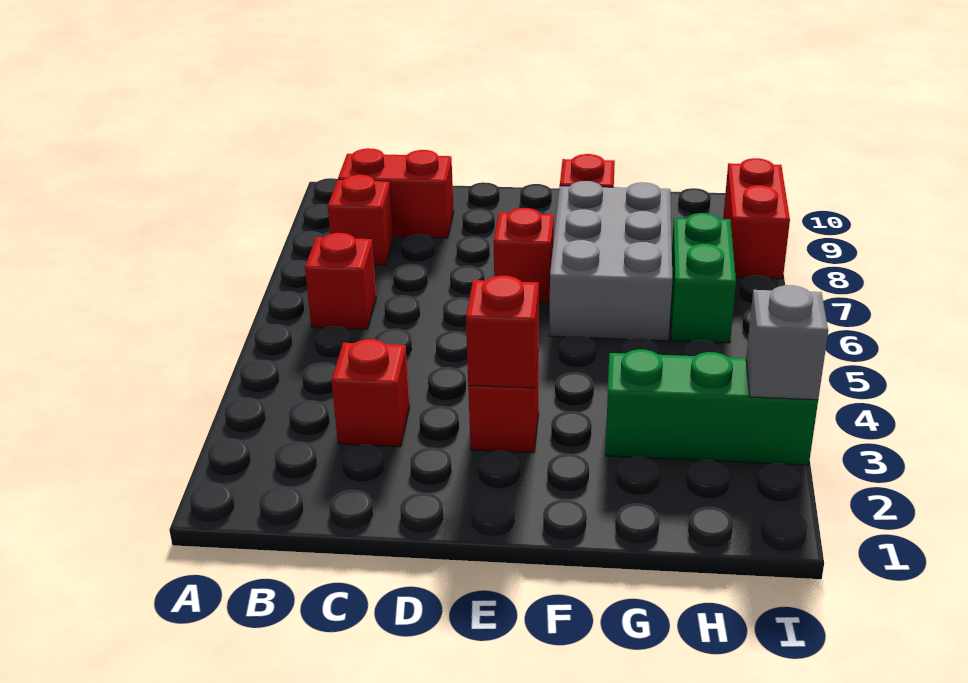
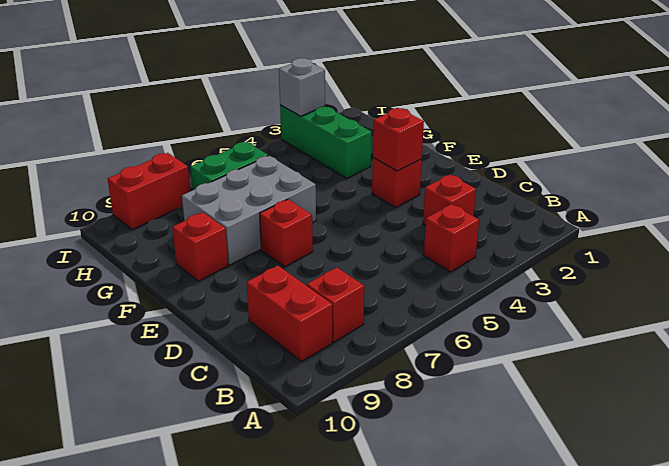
red 1x1 brick [305,233,376,329] -> red 1x1 brick moved to [424,204,479,272]

